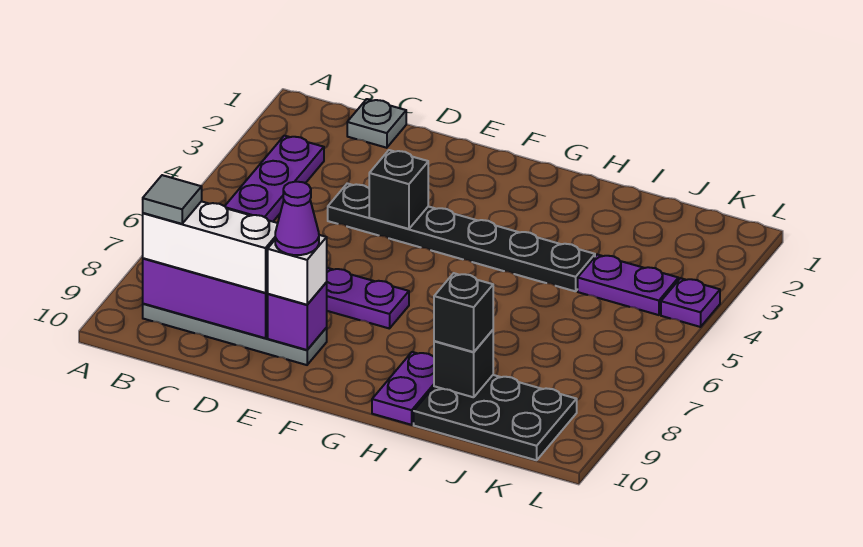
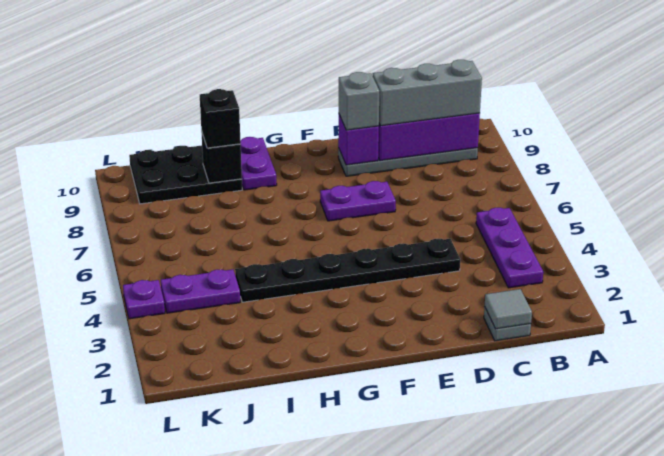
white 1x3 brick [143,201,278,293] -> grey 1x3 brick [373,60,482,126]
grey 1x1 tile [143,175,202,224] -> grey 1x1 tile moved to [485,289,532,329]
black 1x1 brick [369,150,428,229] -> none
white 1x1 brick [268,235,327,305] -> grey 1x1 brick [339,72,379,130]
purple 1x1 cone [275,182,319,255] -> none

